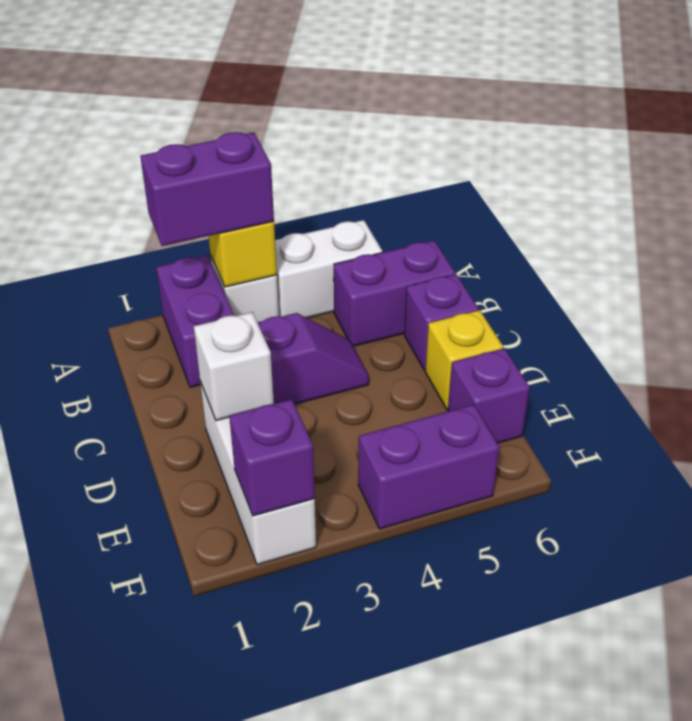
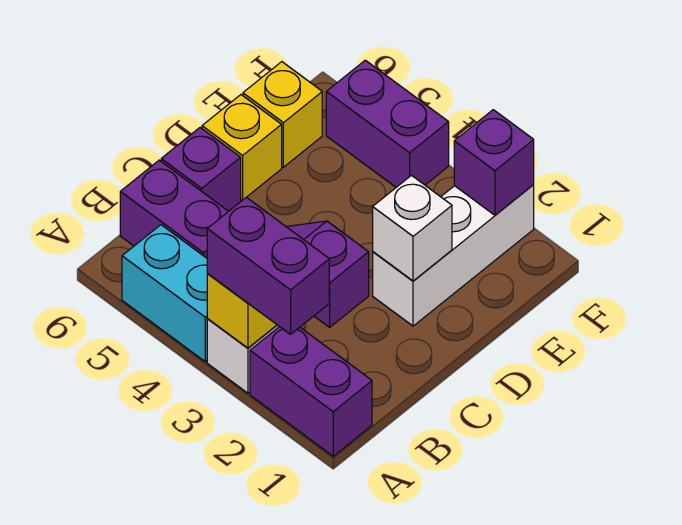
purple 1x2 brick [156,255,234,387] -> purple 1x2 brick turned to [250,327,372,456]
white 1x2 brick [275,220,382,318] -> cyan 1x2 brick [122,225,208,362]
purple 1x1 brick [448,348,530,443] -> yellow 1x1 brick [243,62,322,167]

